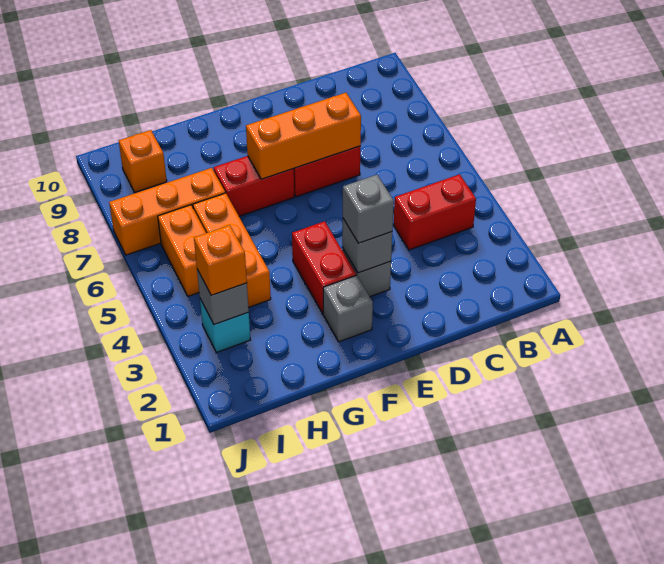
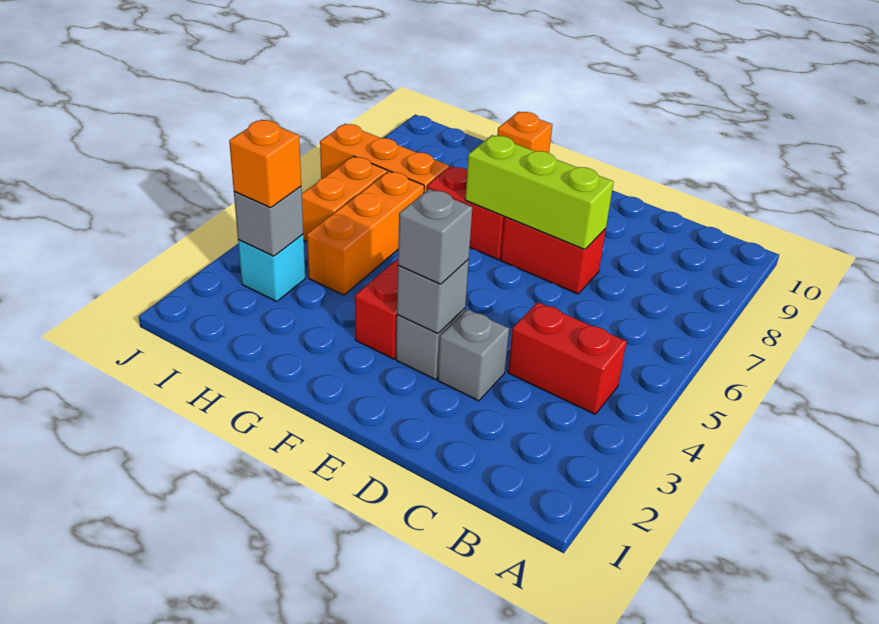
orange 1x3 brick [246,93,361,179] -> lime 1x3 brick [465,135,614,249]
grey 1x1 brick [323,275,373,342] -> grey 1x1 brick moved to [438,309,509,401]
orange 1x1 brick [119,130,167,192] -> orange 1x1 brick moved to [497,112,552,153]

